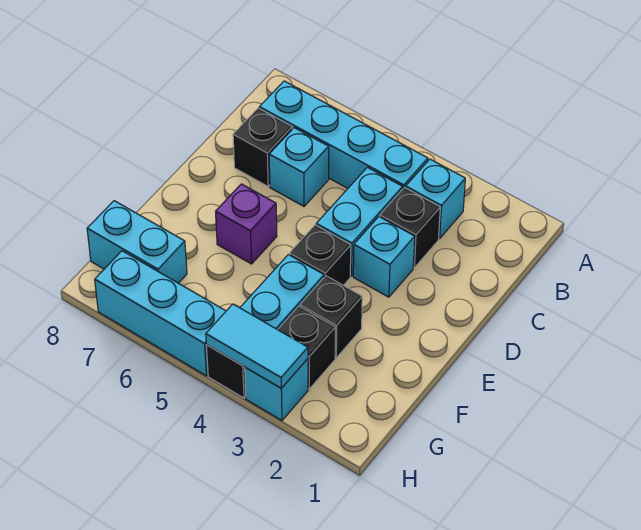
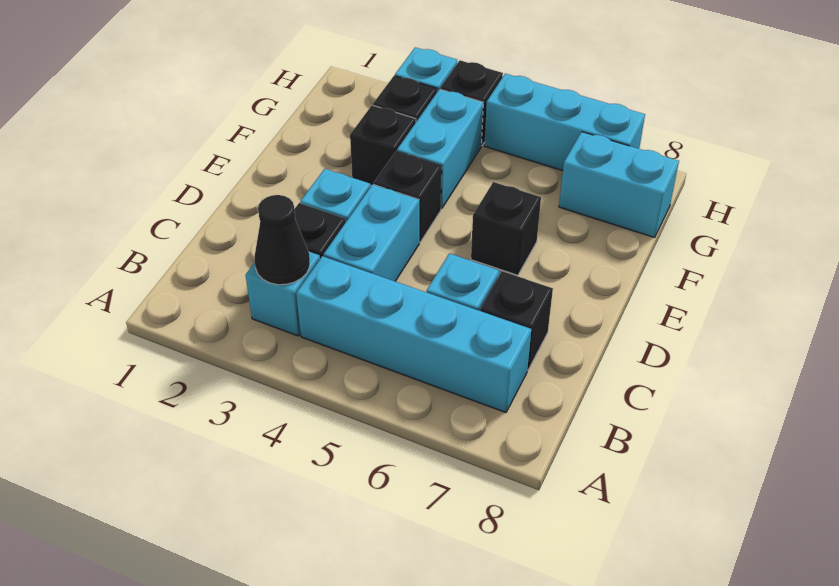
none -> black 1x1 cone [254,195,310,285]
purple 1x1 brick [216,184,277,264] -> black 1x1 brick [471,182,541,275]
cyan 1x2 tile [206,304,308,388] -> none

